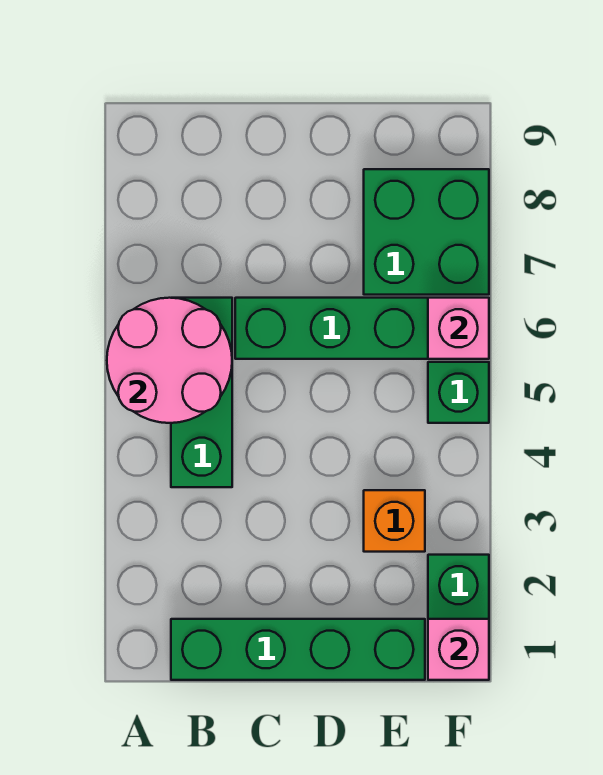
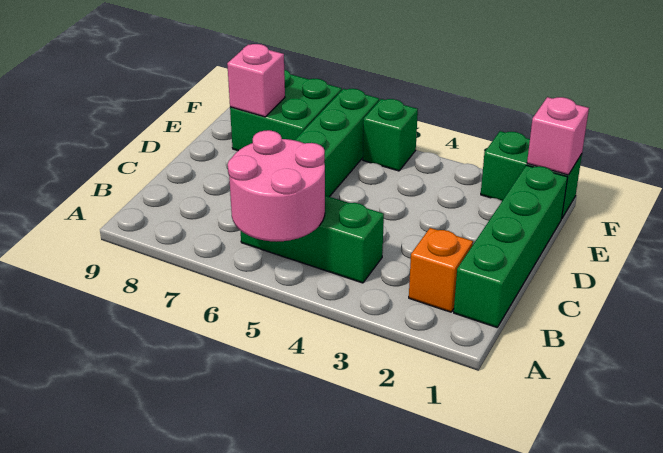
orange 1x1 brick [364,490,425,552] -> orange 1x1 brick moved to [409,228,473,312]
pink 1x1 brick [428,298,489,359] -> pink 1x1 brick moved to [227,44,285,117]

